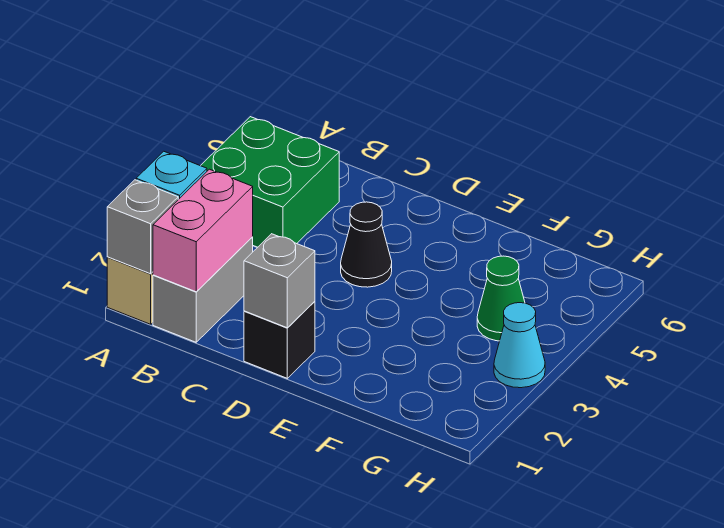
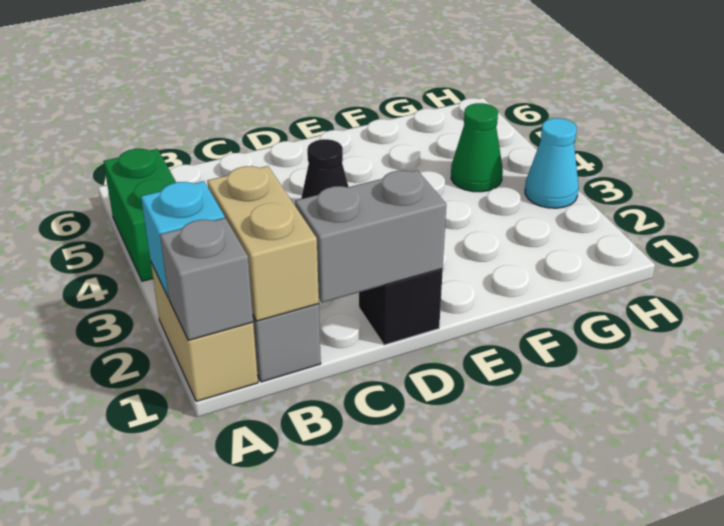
green 2x2 brick [201,117,339,247] -> green 1x2 brick [103,149,176,281]
pink 1x2 brick [153,169,253,292] -> tan 1x2 brick [207,166,319,321]
grey 1x1 brick [244,234,315,328] -> grey 1x2 brick [295,170,446,303]

